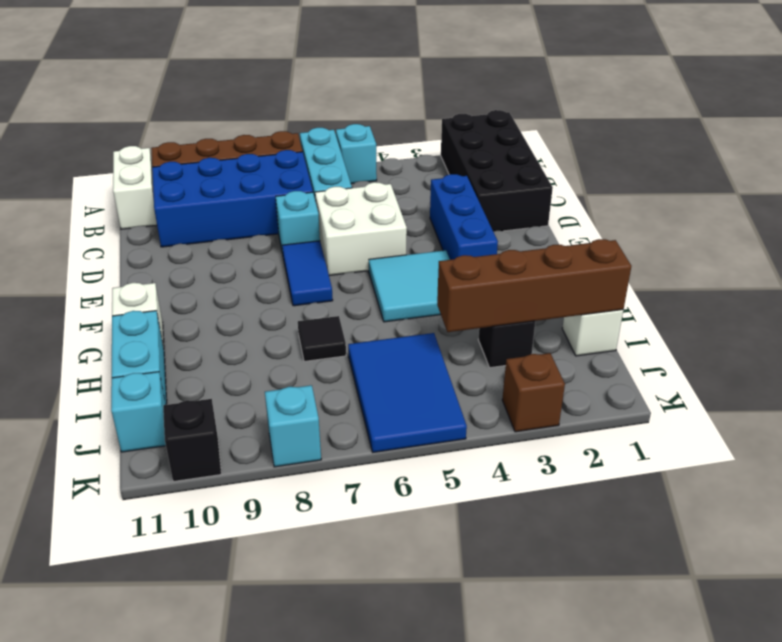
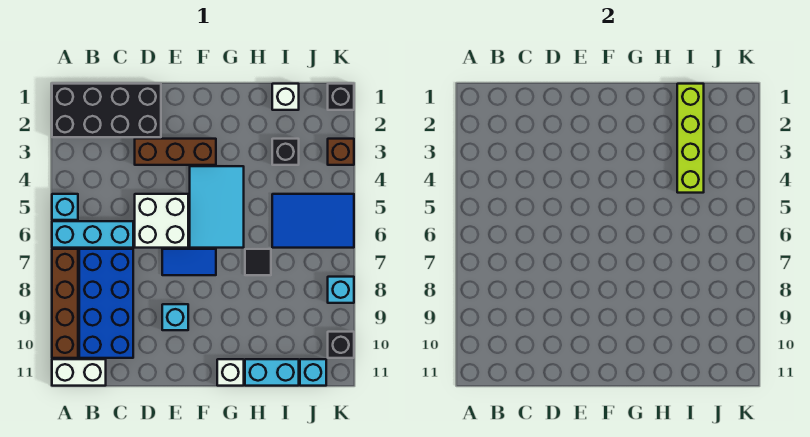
blue 1x3 brick [430,174,498,260] -> brown 1x3 brick [135,139,216,165]
cyan 1x1 brick [276,191,320,253] -> cyan 1x1 brick moved to [162,304,188,330]
cyan 2x2 tile [369,250,450,322] -> cyan 2x3 tile [190,166,244,248]
brown 1x4 brick [437,239,631,332] -> lime 1x4 brick [677,84,704,193]
none -> black 1x1 brick [328,84,354,110]

